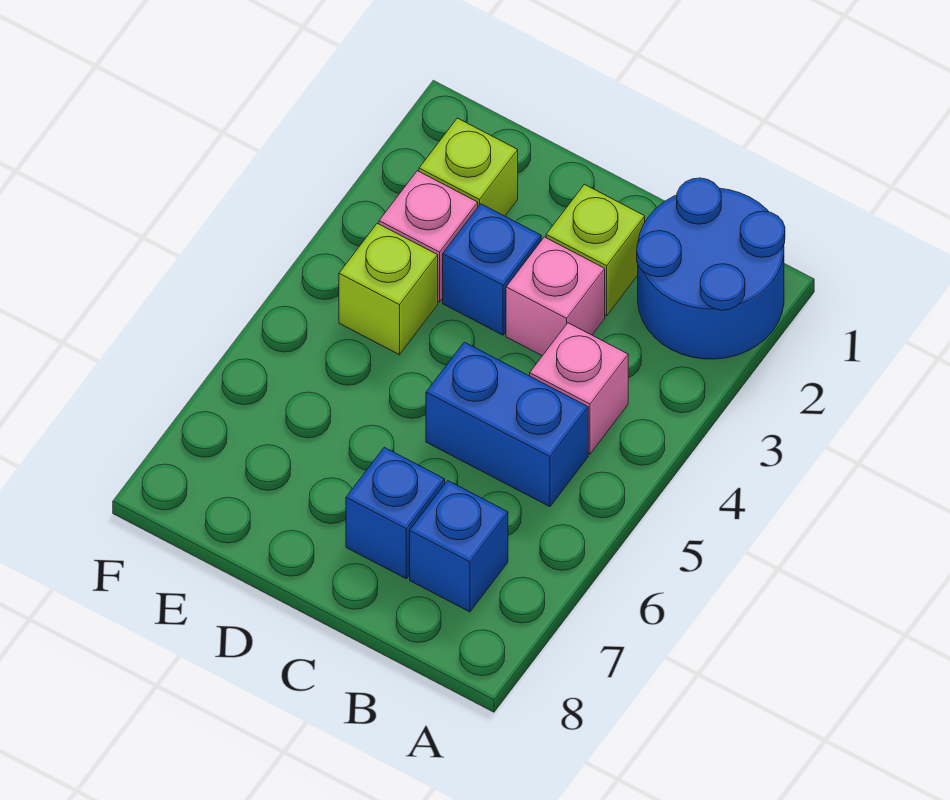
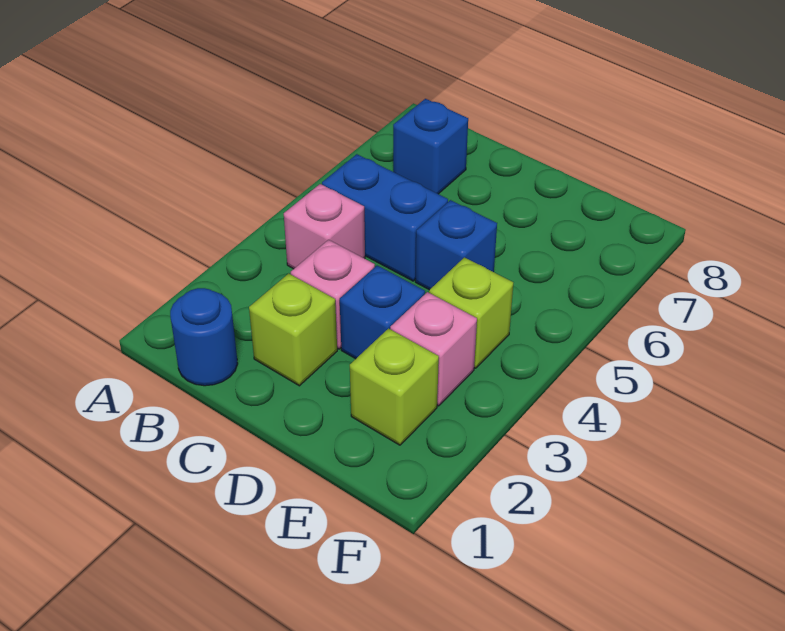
blue 2x2 round brick [637,178,785,359] -> blue 1x1 round brick [170,288,238,386]
blue 1x1 brick [346,447,445,579] -> blue 1x1 brick moved to [415,200,497,290]

